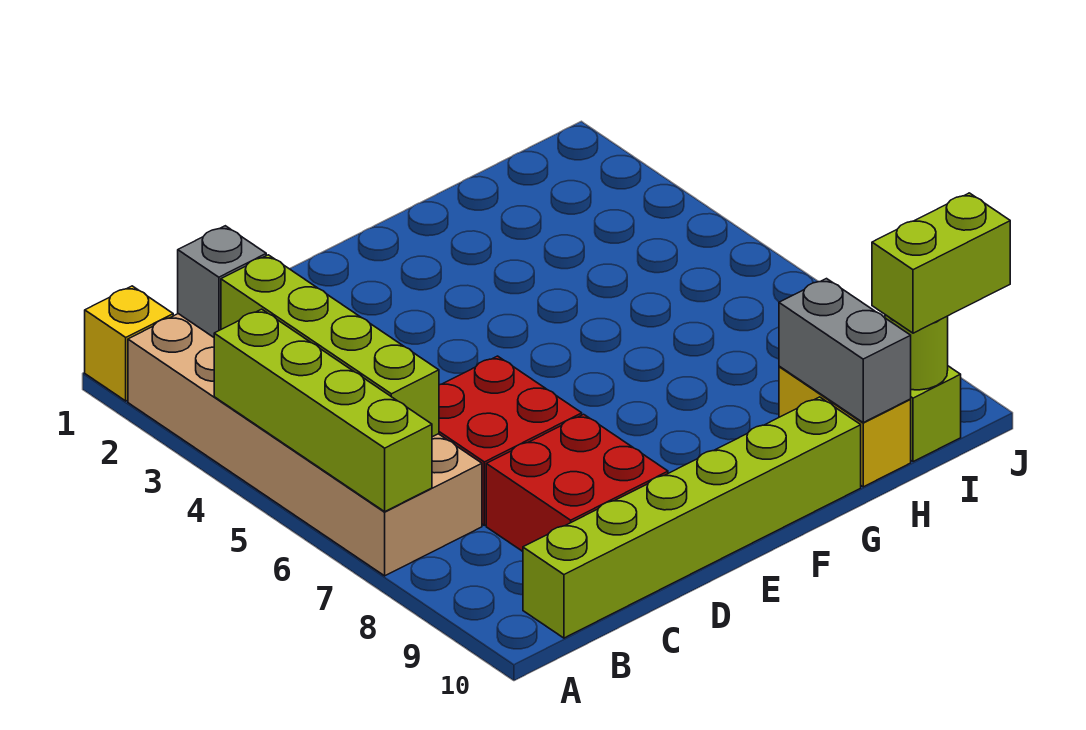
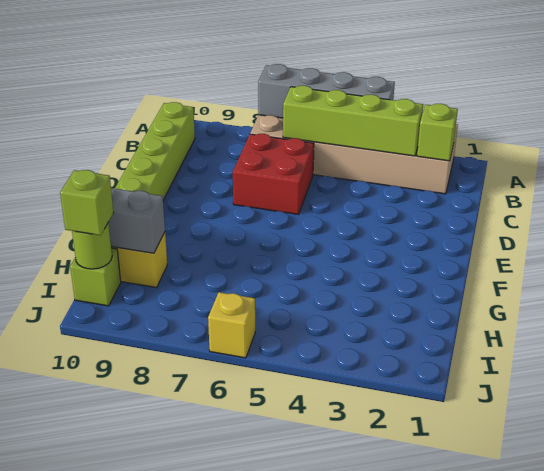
yellow 1x1 brick [85,286,173,401] -> yellow 1x1 brick moved to [208,292,255,358]
lime 1x4 brick [214,309,432,512] -> grey 1x4 brick [258,64,395,118]
grey 1x1 brick [178,226,266,337] -> lime 1x1 brick [417,104,458,161]
red 2x2 brick [486,414,668,551] -> none
lime 1x2 brick [872,193,1010,333] -> lime 1x1 brick [60,170,114,235]

